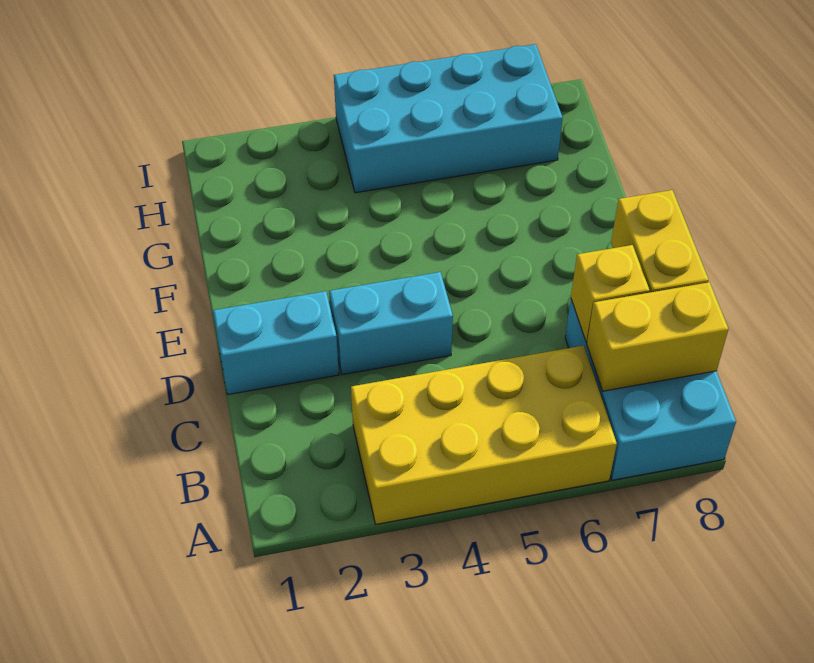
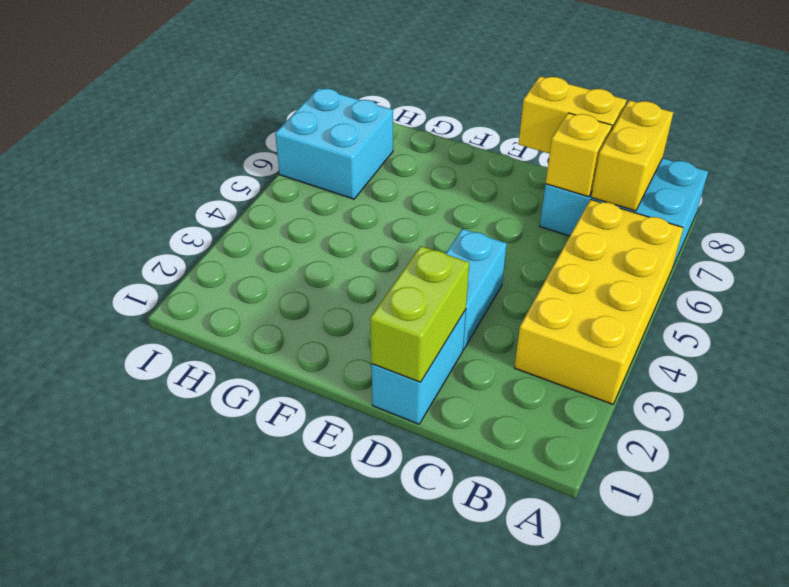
none -> lime 1x2 brick [370,246,469,382]
cyan 2x4 brick [334,44,563,193] -> cyan 2x2 brick [275,88,393,199]

